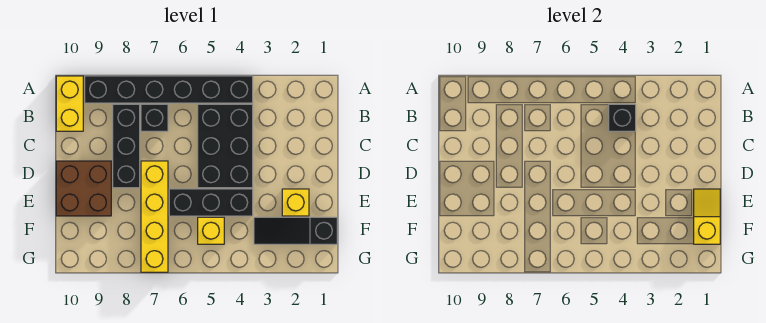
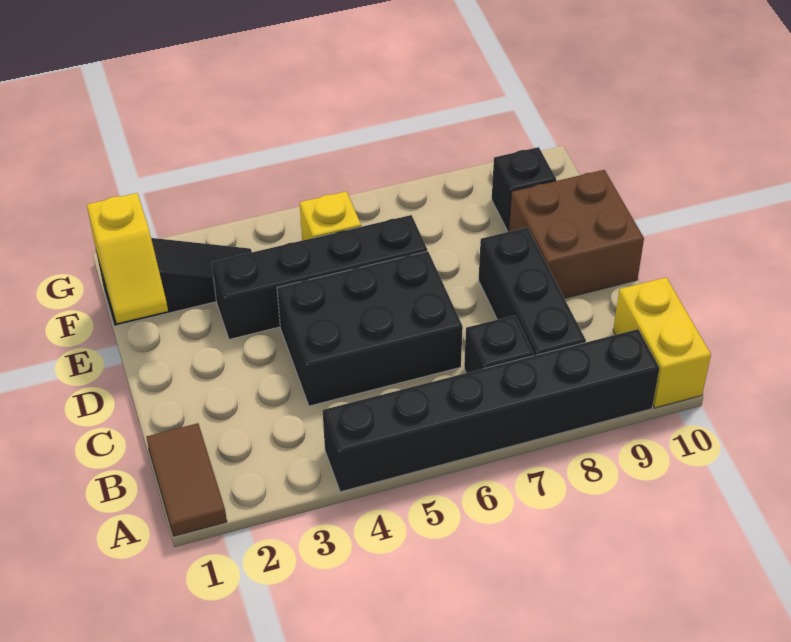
none -> brown 1x2 tile [146,423,227,536]
black 2x3 brick [198,104,253,188] -> black 2x3 brick turned to [277,251,463,406]
black 1x1 brick [609,104,636,131] -> black 1x1 brick moved to [492,147,556,232]
yellow 1x4 brick [141,161,168,272] -> none
yellow 1x1 brick [282,189,309,216] -> none
black 1x3 brick [169,189,253,216] -> black 1x4 brick [212,215,427,339]

